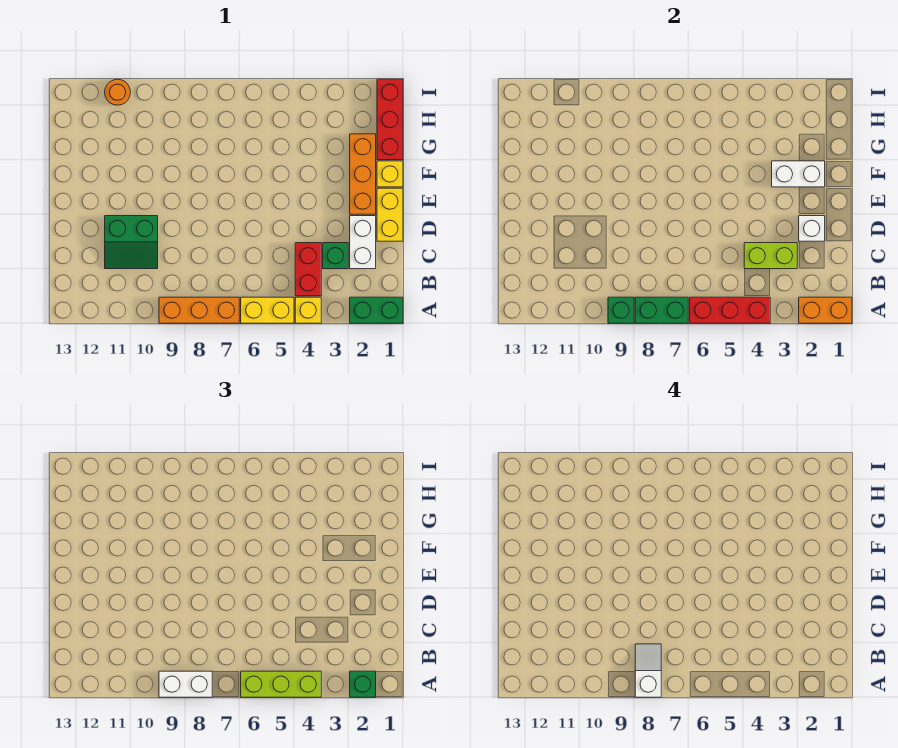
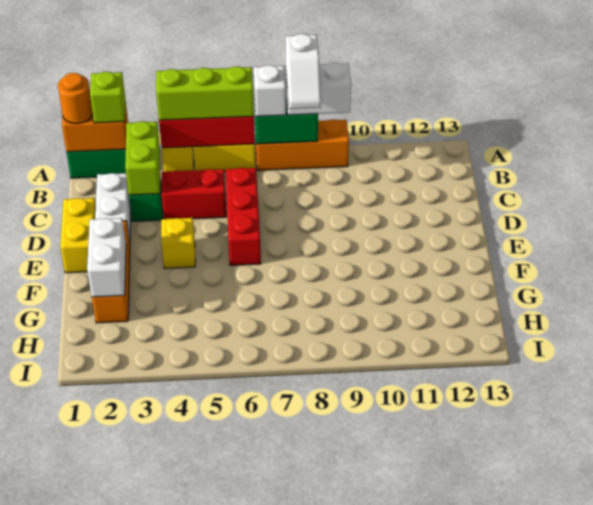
green 1x1 brick [350,671,376,697] -> lime 1x1 brick [90,72,126,123]
green 1x1 brick [608,297,634,323] -> none
red 1x2 brick [295,243,321,296] -> red 1x2 brick turned to [161,169,226,219]
lime 1x2 brick [744,243,797,269] -> lime 1x2 brick turned to [125,121,160,195]
green 2x2 slope [105,216,158,269] -> none
white 1x1 brick [799,216,825,241] -> white 1x1 brick moved to [253,65,286,116]
yellow 1x1 brick [377,161,403,187] -> yellow 1x1 brick moved to [161,218,195,268]
white 1x2 brick [772,161,825,187] -> white 1x2 brick turned to [87,218,126,297]
red 1x3 brick [377,79,403,160] -> red 1x3 brick moved to [226,168,261,265]
orange 1x1 round brick [105,79,131,105] -> orange 1x1 round brick moved to [58,73,93,124]

